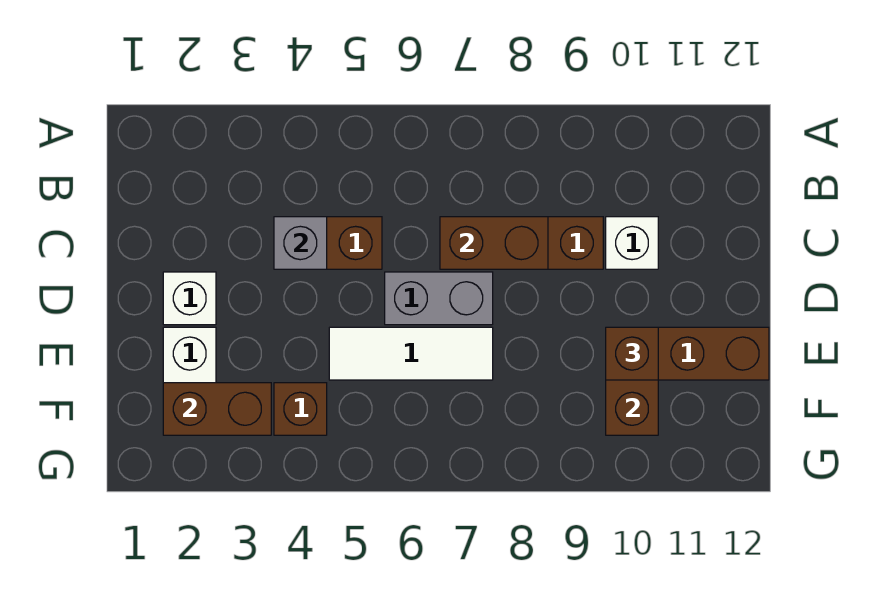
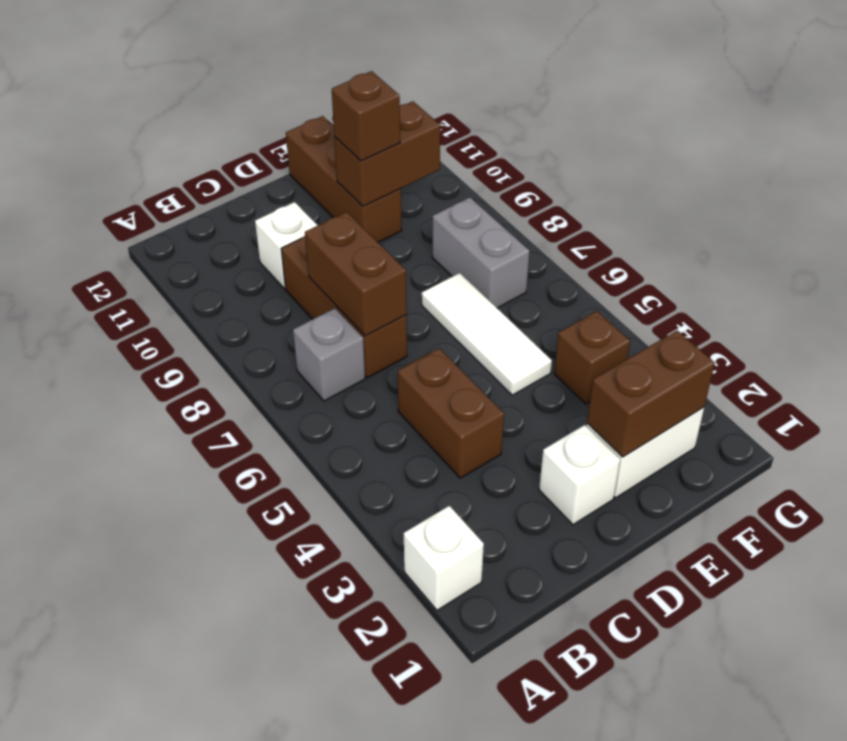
none -> white 1x1 brick [404,506,484,610]
grey 1x1 brick [274,217,327,269] -> grey 1x1 brick moved to [293,308,365,401]
grey 1x2 brick [385,272,493,325] -> grey 1x2 brick moved to [432,197,530,308]
brown 1x2 brick [163,383,271,435] -> brown 1x2 brick turned to [587,330,715,457]

